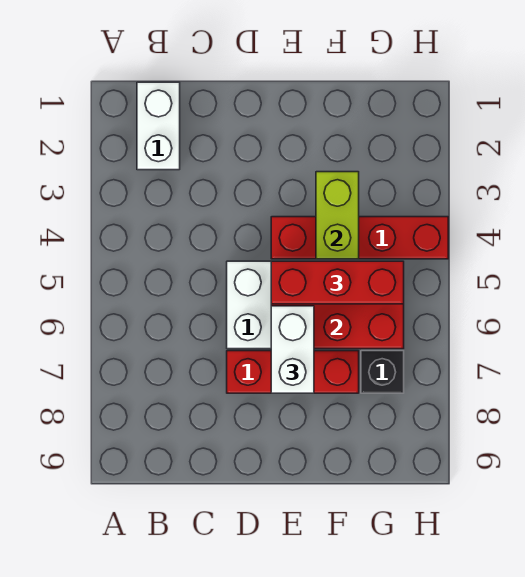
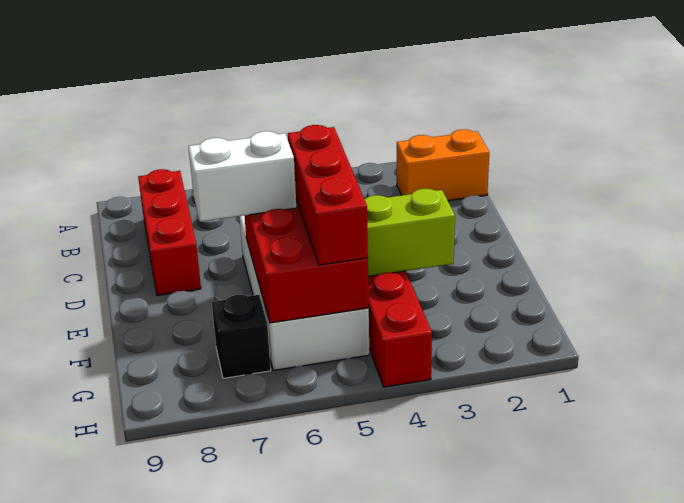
white 1x2 brick [137,82,180,170] -> orange 1x2 brick [397,129,489,201]
red 1x3 brick [227,351,359,393] -> red 1x3 brick moved to [138,169,201,295]

